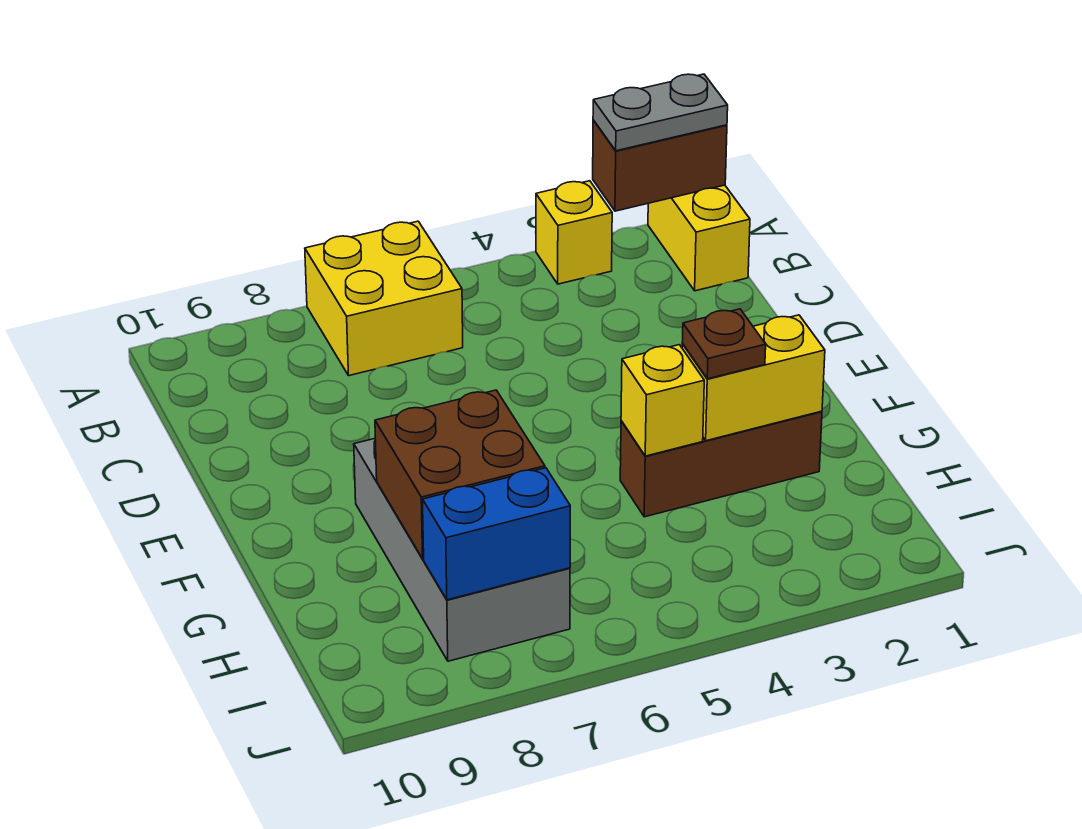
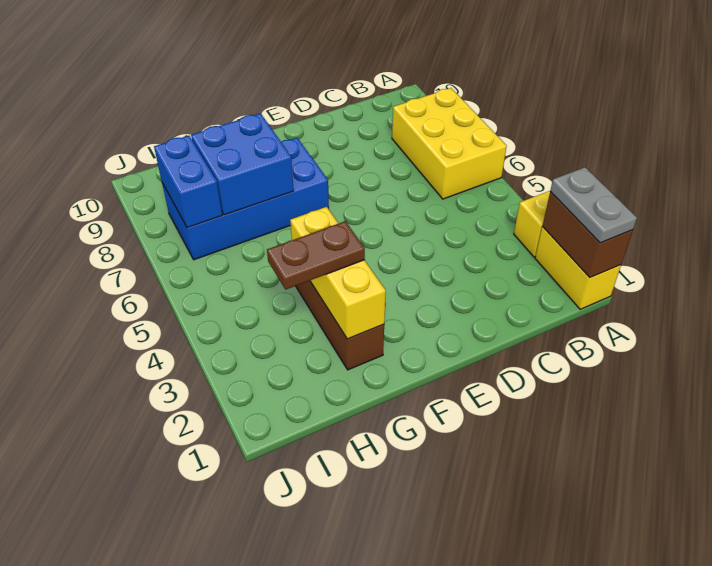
yellow 1x2 brick [648,185,750,291] -> yellow 1x2 brick turned to [535,227,621,309]
yellow 2x2 brick [305,221,463,376] -> yellow 2x3 brick [392,88,507,199]
grey 2x4 brick [354,439,570,661] -> blue 2x4 brick [162,138,329,260]
brown 1x1 plate [682,309,766,379] -> brown 1x2 plate [267,221,365,290]
brown 2x2 brick [375,390,545,559] -> blue 2x2 brick [191,113,294,215]

